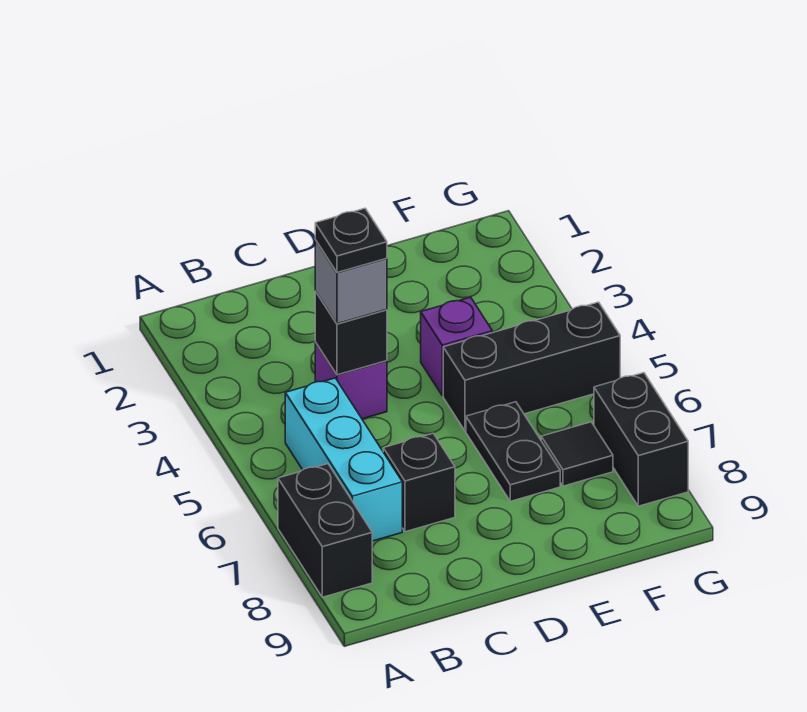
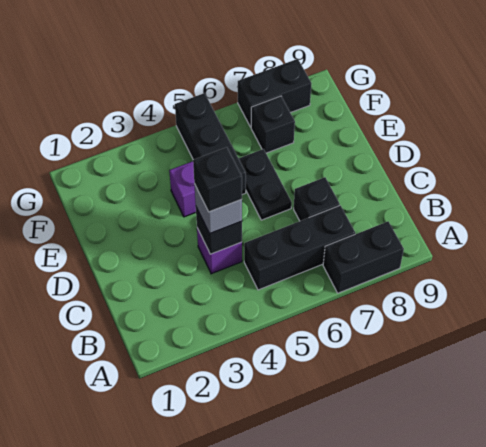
cyan 1x3 brick [285,378,402,541] -> black 1x3 brick [244,205,355,290]
black 1x1 plate [315,208,387,273] -> black 1x1 brick [193,147,242,212]
black 1x2 plate [466,402,560,501] -> black 1x2 plate turned to [239,149,292,220]
black 1x1 tile [541,422,613,486] -> black 1x1 brick [251,96,295,153]

